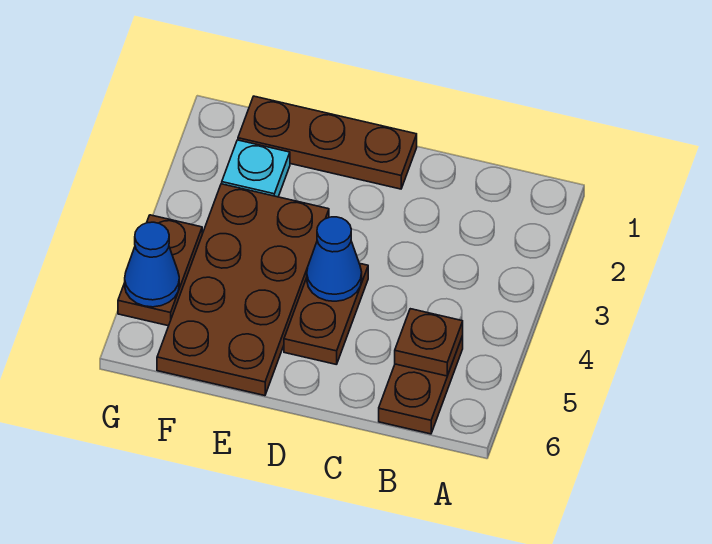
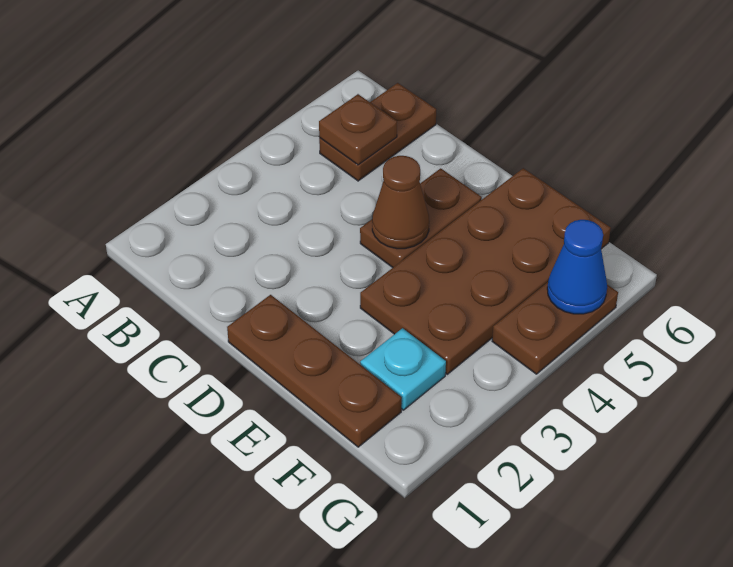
blue 1x1 cone [307,217,362,301] -> brown 1x1 cone [372,156,429,249]

